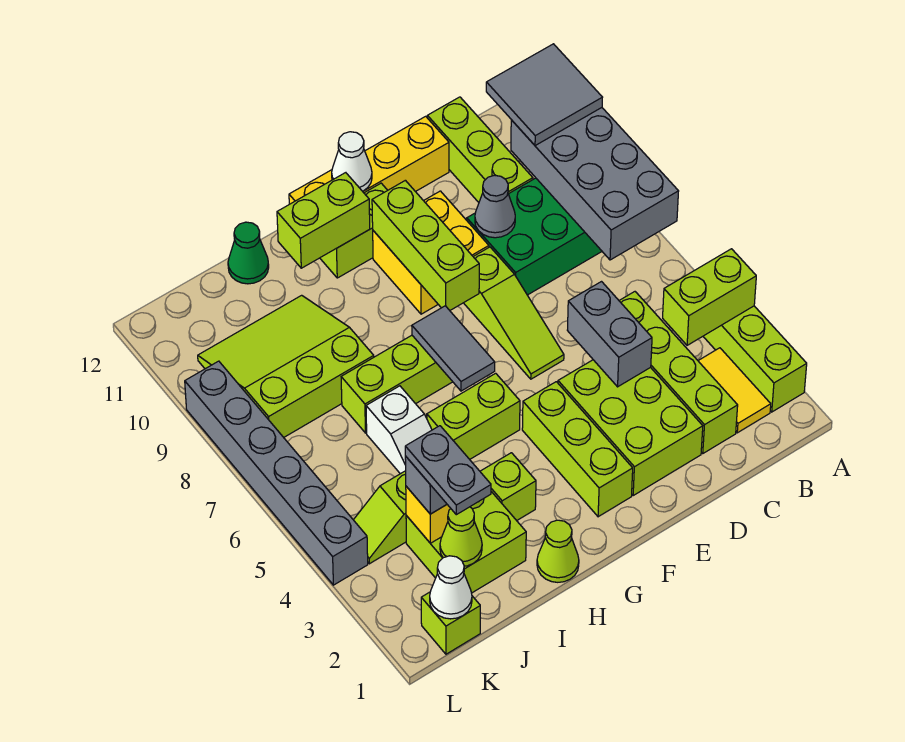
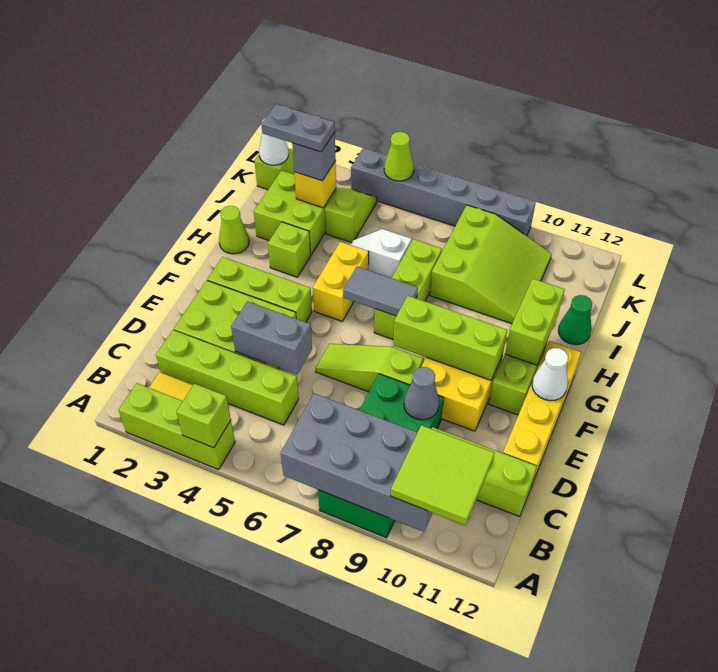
lime 1x2 brick [663,249,756,345] -> lime 1x1 brick [176,384,231,448]
grey 2x2 tile [486,44,602,146] -> lime 2x2 tile [391,425,494,525]
lime 1x2 brick [427,373,520,459] -> yellow 1x2 brick [313,242,369,321]
lime 1x1 cone [440,507,482,566] -> lime 1x1 cone moved to [384,132,414,181]

